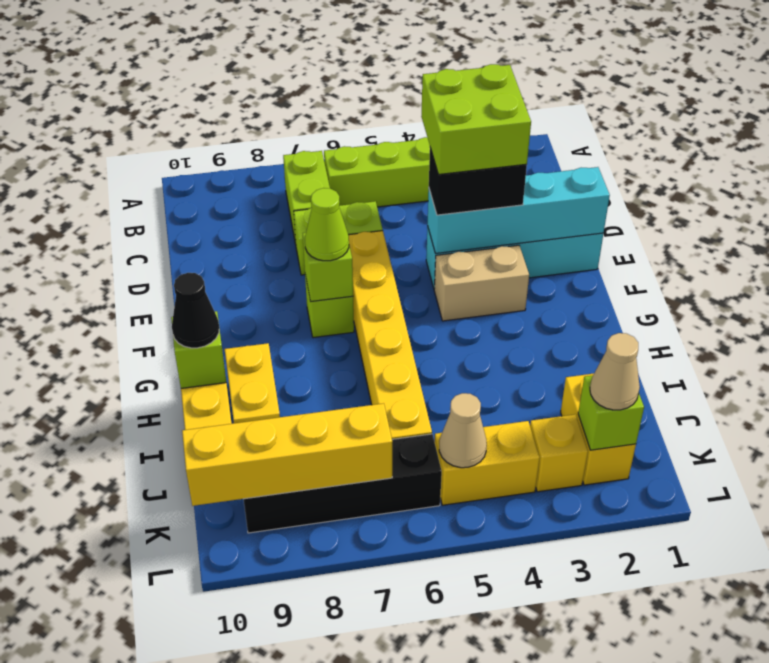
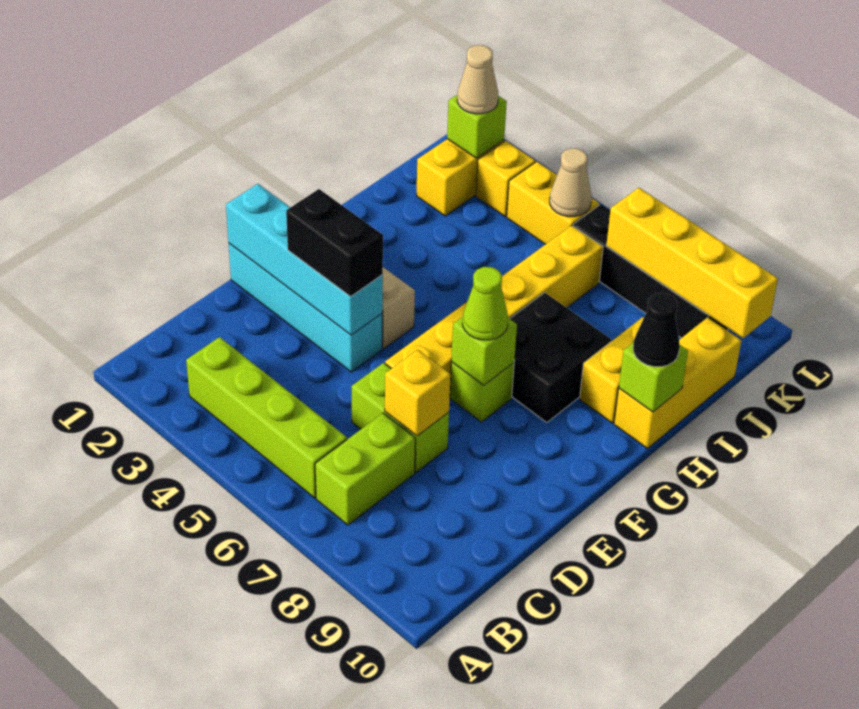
lime 2x2 brick [421,64,531,175] -> none
none -> yellow 1x1 brick [385,350,451,436]
none -> black 2x2 brick [510,293,611,423]

